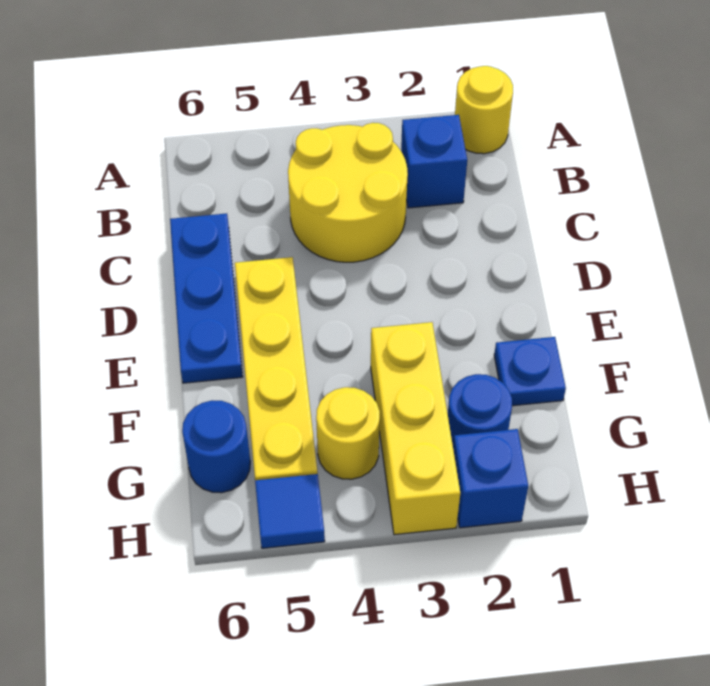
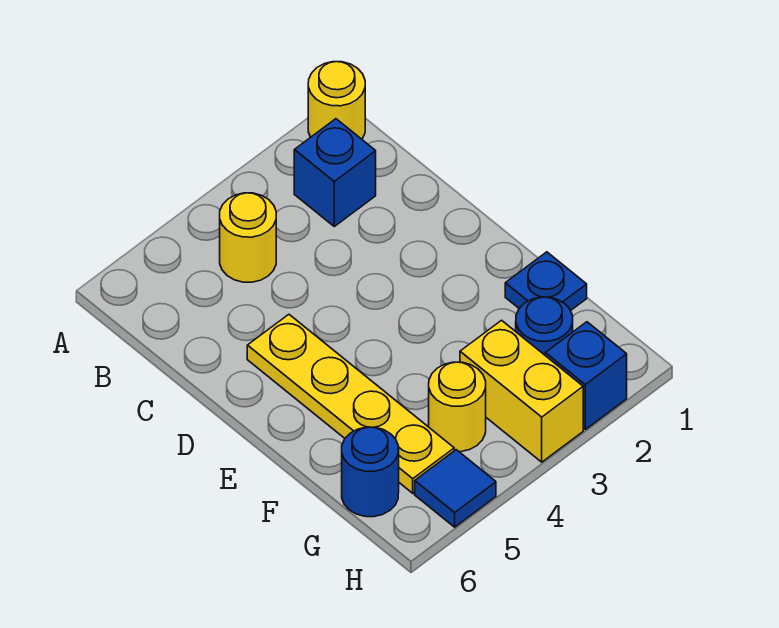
yellow 2x2 round brick [288,123,408,262] -> yellow 1x1 round brick [220,193,276,282]
blue 1x3 plate [170,214,243,383] -> none
yellow 1x3 brick [371,322,460,535] -> yellow 1x2 brick [460,320,583,462]

